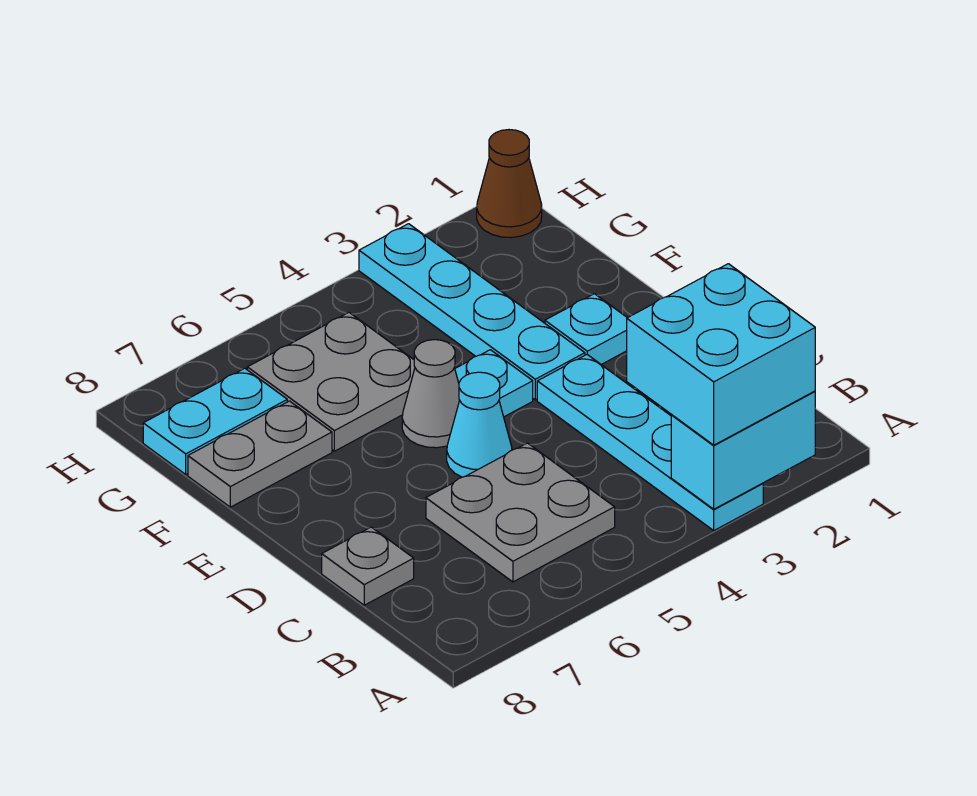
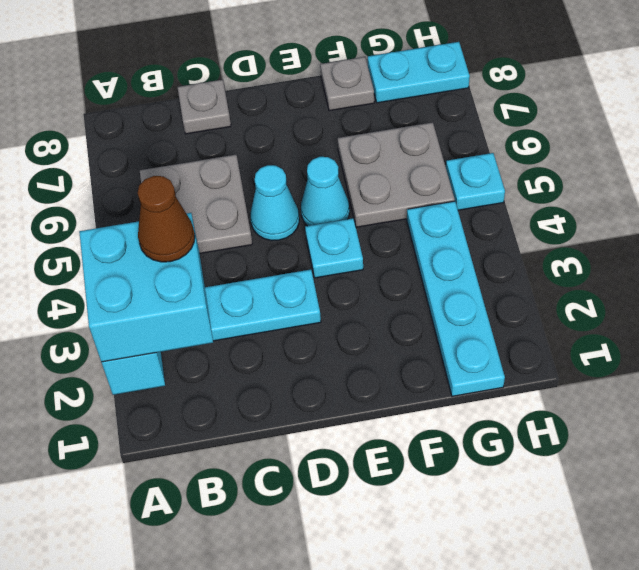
cyan 1x1 plate [545,294,627,364] -> cyan 1x1 plate moved to [446,153,505,210]
cyan 1x4 plate [359,224,585,400] -> cyan 1x4 plate turned to [407,201,505,396]
grey 1x1 cone [402,340,459,448] -> cyan 1x1 cone [301,157,349,226]
grey 1x2 plate [188,401,332,507] -> grey 1x1 plate [320,57,374,111]
cyan 1x2 plate [143,368,287,474] -> cyan 1x2 plate turned to [368,42,470,103]
brown 1x1 cone [477,130,542,238] -> brown 1x1 cone moved to [138,176,195,262]

